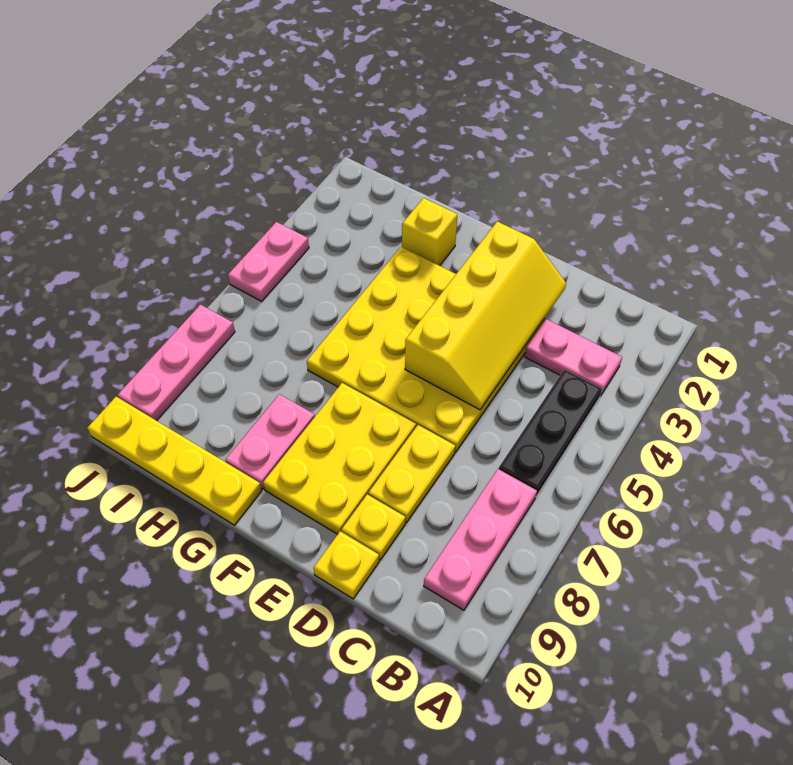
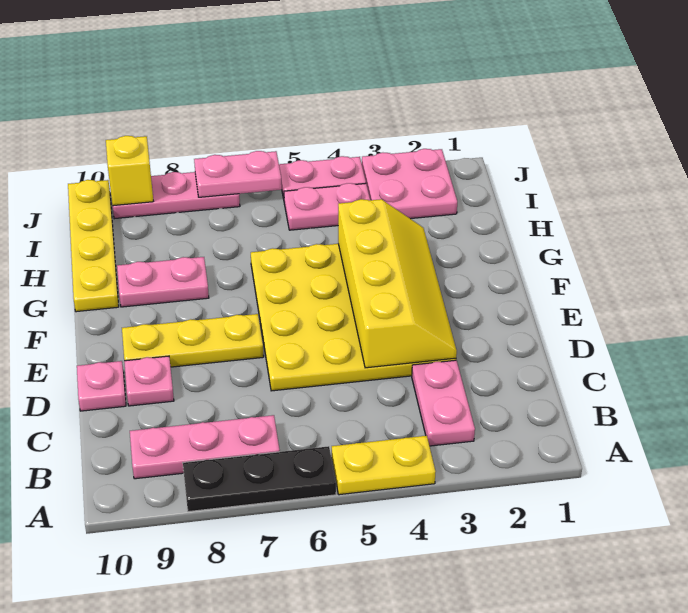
black 1x3 plate [499,369,602,497] -> black 1x3 plate moved to [183,446,336,512]
yellow 2x4 slope [405,222,566,410] -> yellow 2x4 slope turned to [338,199,457,368]
yellow 1x2 plate [368,425,455,523] -> yellow 1x2 plate moved to [332,436,436,495]
yellow 1x1 plate [342,495,405,560] -> pink 1x1 plate [124,356,174,406]
yellow 1x1 plate [314,531,379,599] -> pink 1x1 plate [77,361,126,411]
yellow 2x3 plate [263,383,416,534] -> yellow 1x3 plate [122,314,264,367]
yellow 1x1 brick [402,198,457,266] -> yellow 1x1 brick moved to [106,136,153,206]
none -> pink 2x2 plate [362,149,457,219]
none -> pink 1x2 plate [284,183,370,230]
none -> pink 1x2 plate [194,151,282,197]

